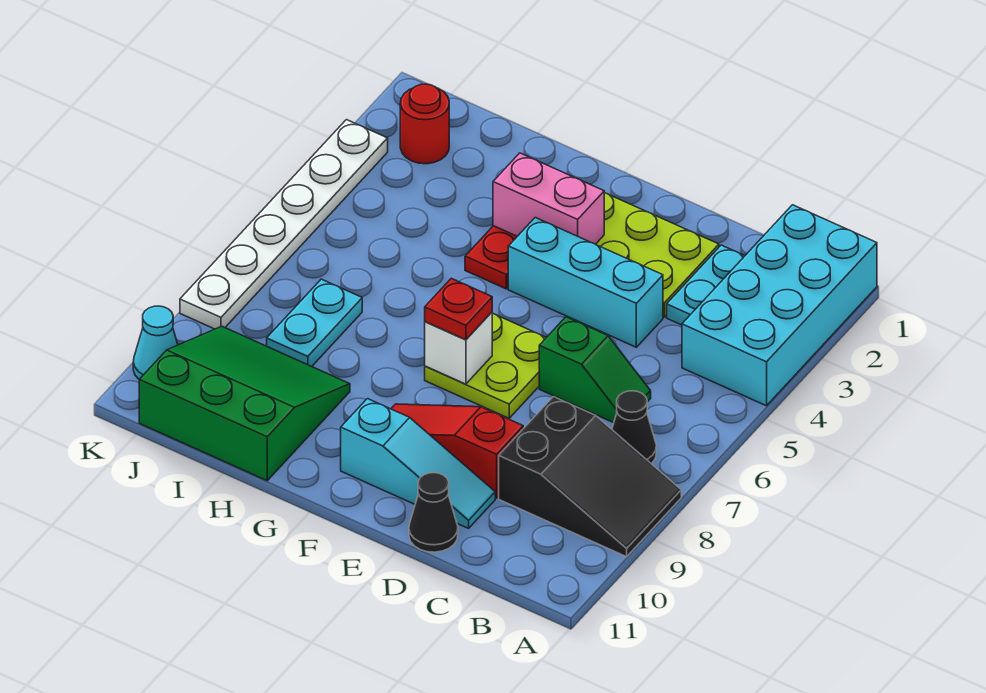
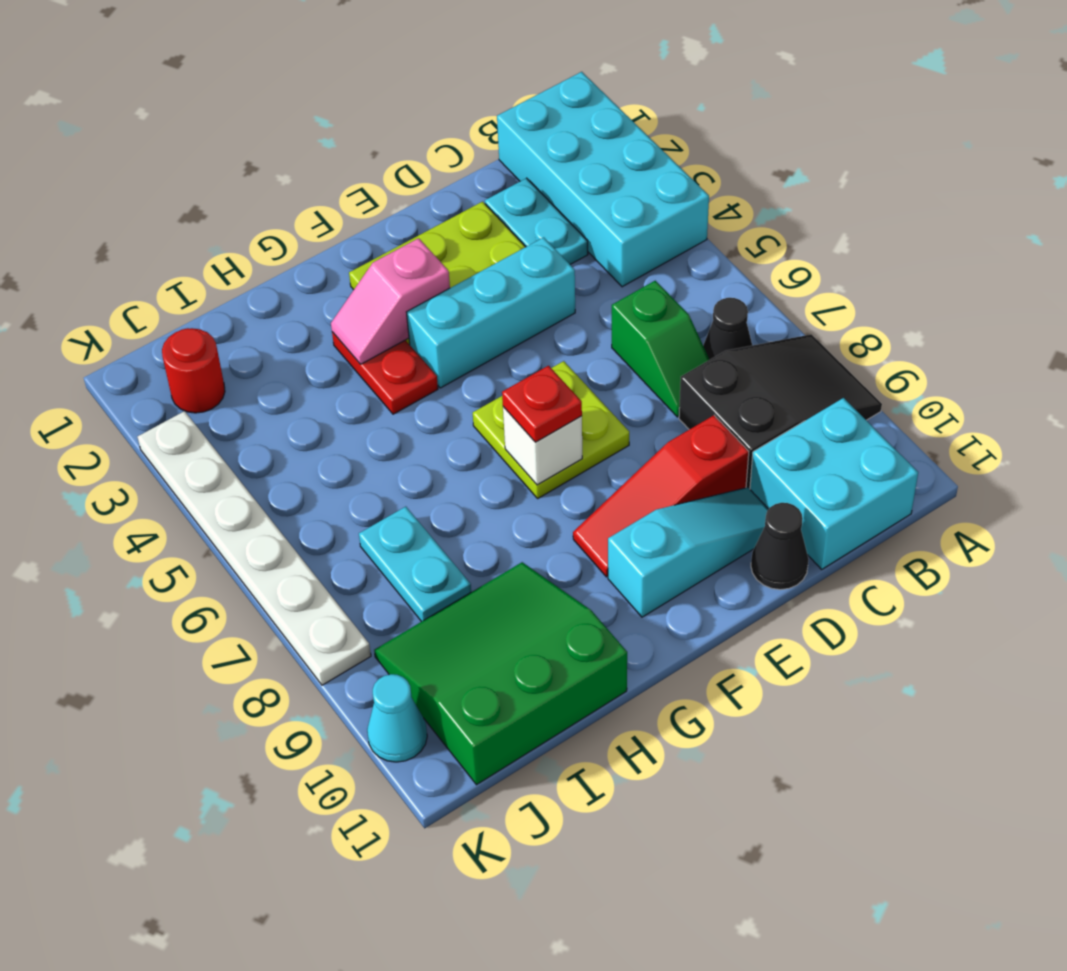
none -> cyan 2x2 brick [750,398,918,569]
green 1x2 slope [539,317,651,423] -> green 1x2 slope turned to [612,281,710,417]
pink 1x2 brick [493,153,604,244] -> pink 1x2 slope [331,238,450,364]

